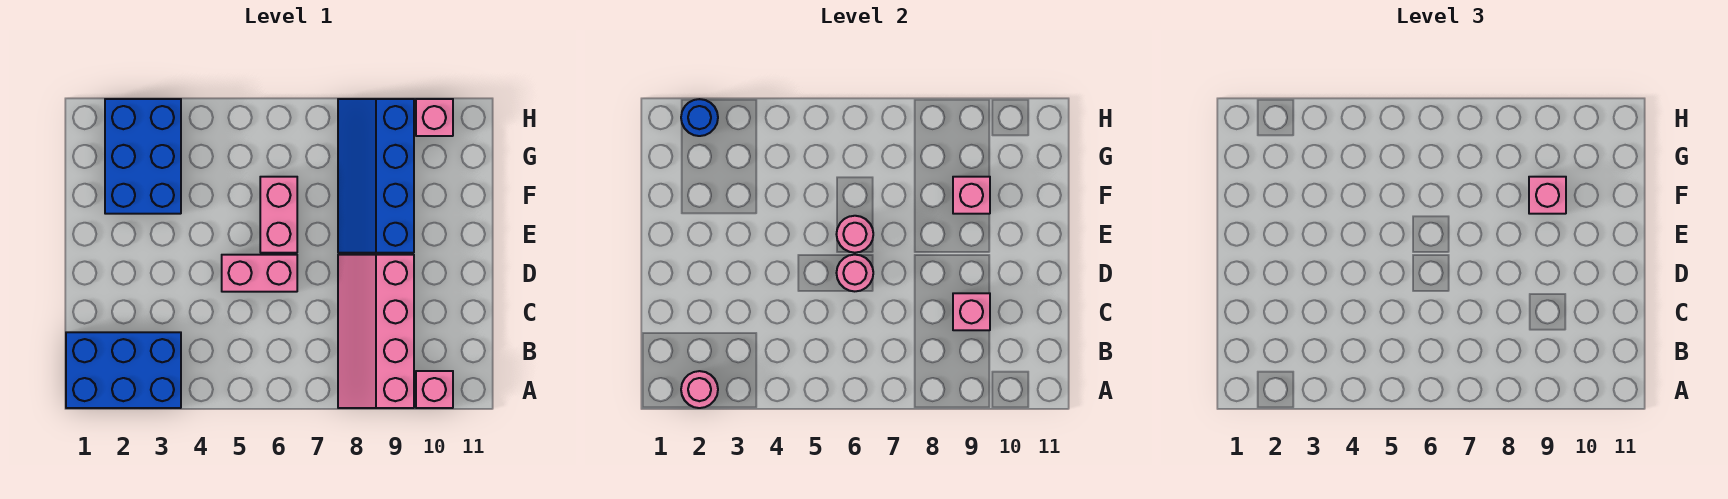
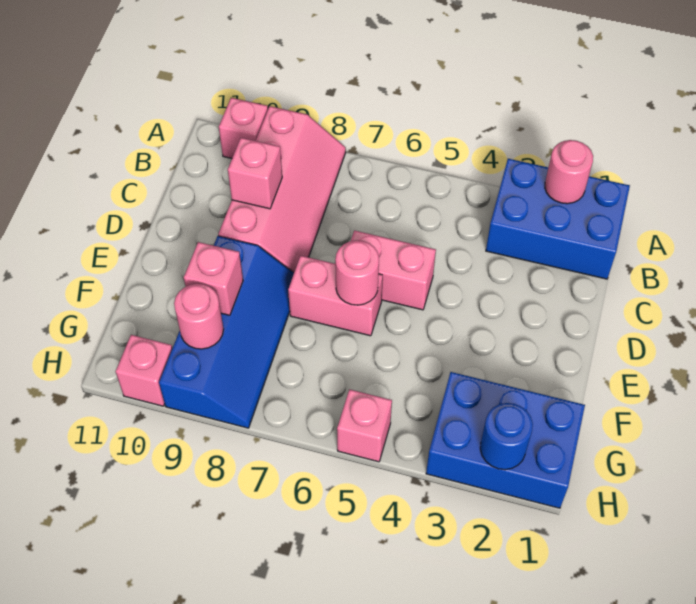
pink 1x1 round brick [837,255,873,291] -> pink 1x1 round brick moved to [174,284,224,349]
pink 1x2 brick [260,177,297,253] -> pink 1x2 brick turned to [288,256,383,336]
blue 2x3 brick [105,99,181,214] -> blue 2x3 brick turned to [426,372,585,508]
pink 1x1 brick [1529,177,1566,214] -> pink 1x1 brick moved to [337,389,392,462]

